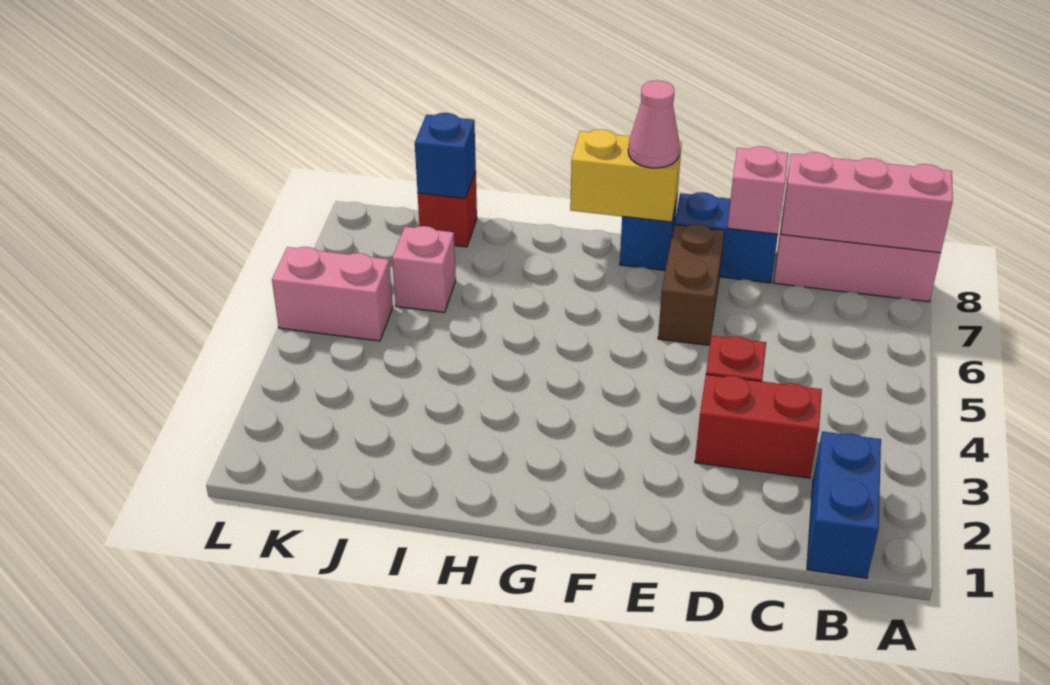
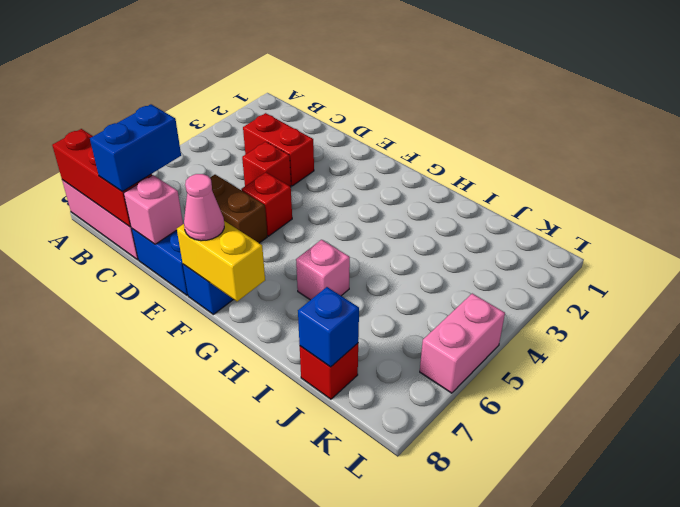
pink 1x3 brick [781,152,953,253] -> red 1x3 brick [52,129,152,227]
blue 1x2 brick [807,431,881,578] -> blue 1x2 brick moved to [90,104,181,191]
none -> red 1x1 brick [241,173,292,236]
brown 1x2 brick [658,224,724,345] -> brown 1x2 brick turned to [210,175,267,243]
pink 1x1 brick [392,226,456,312] -> pink 1x1 brick moved to [296,240,350,300]
pink 1x2 brick [272,247,393,341] -> pink 1x2 brick turned to [420,293,505,393]

